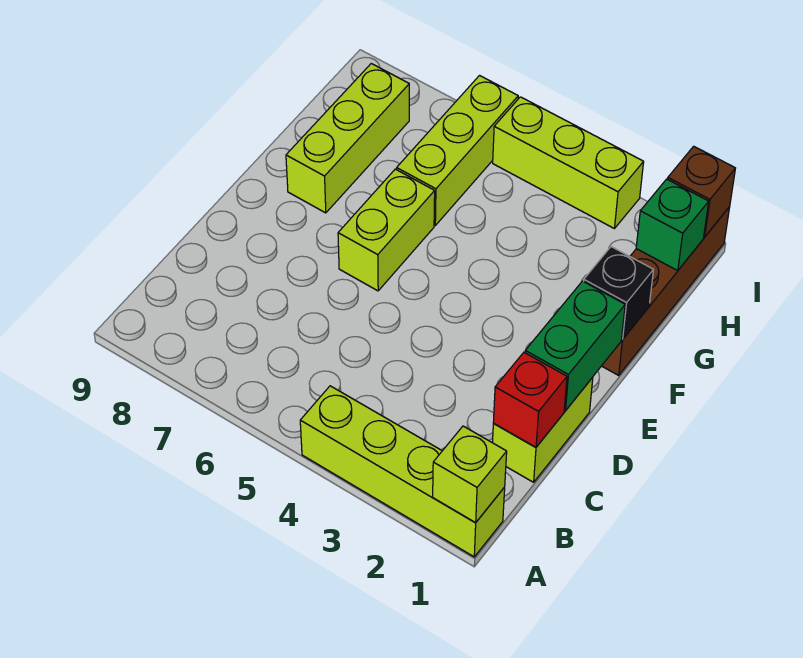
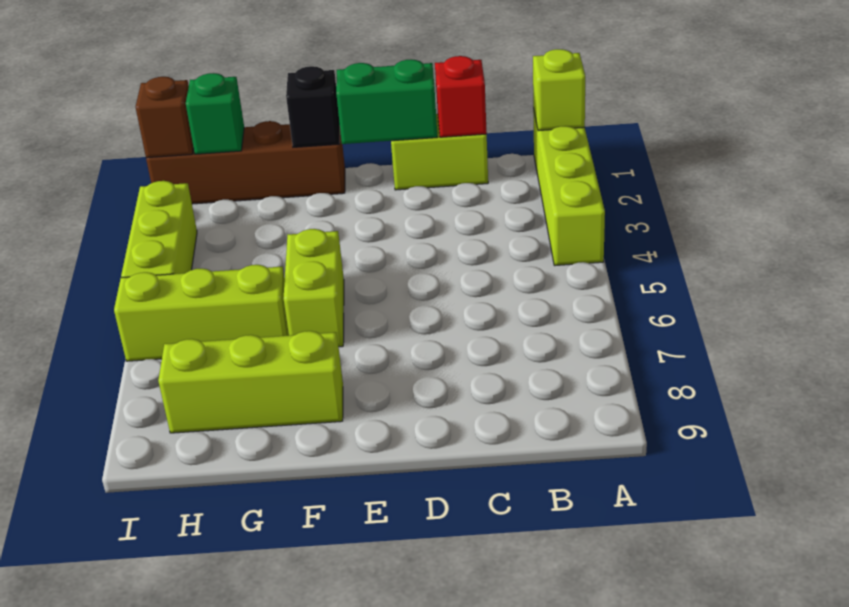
lime 1x2 brick [338,169,435,291] -> lime 1x2 brick turned to [284,229,344,347]

